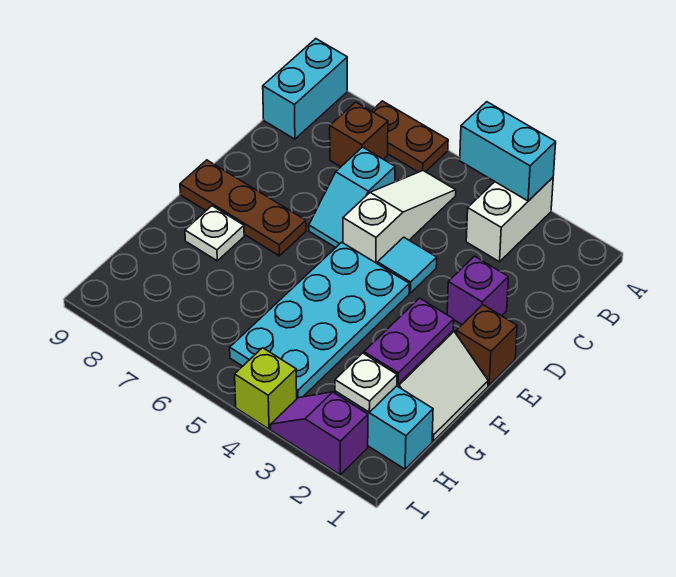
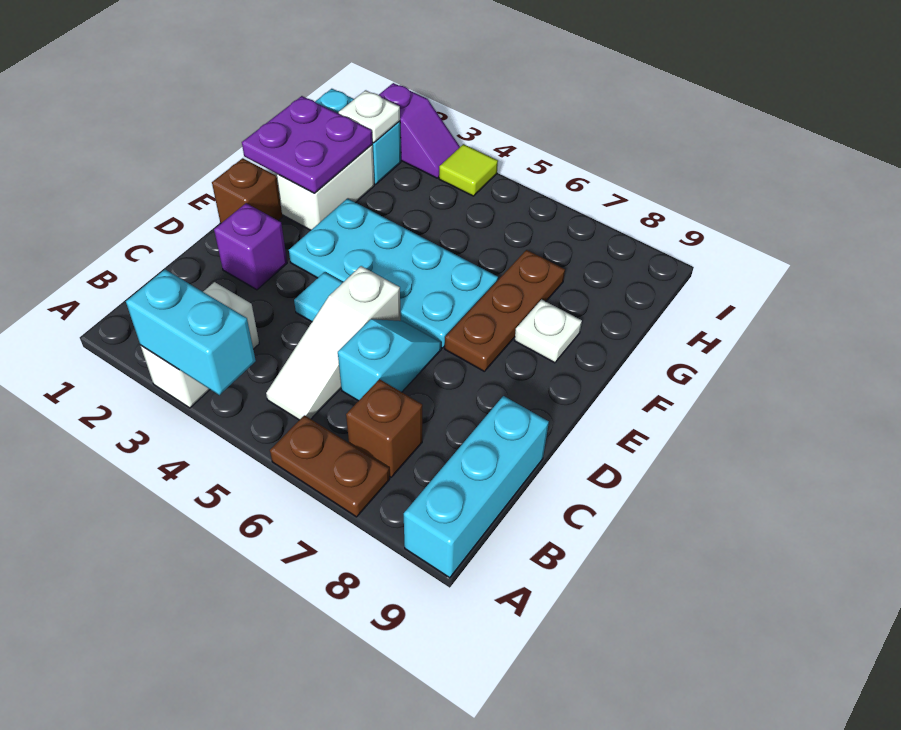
cyan 1x2 brick [263,39,347,139] -> cyan 1x3 brick [404,396,549,578]
cyan 2x4 plate [230,242,409,398] -> cyan 2x4 plate turned to [289,199,498,348]
brown 1x3 plate [180,160,306,256] -> brown 1x3 plate turned to [445,250,565,371]
purple 1x2 plate [364,298,454,384] -> purple 2x2 plate [242,96,372,193]
lime 1x1 brick [235,348,297,429] -> lime 1x1 tile [439,144,498,196]

